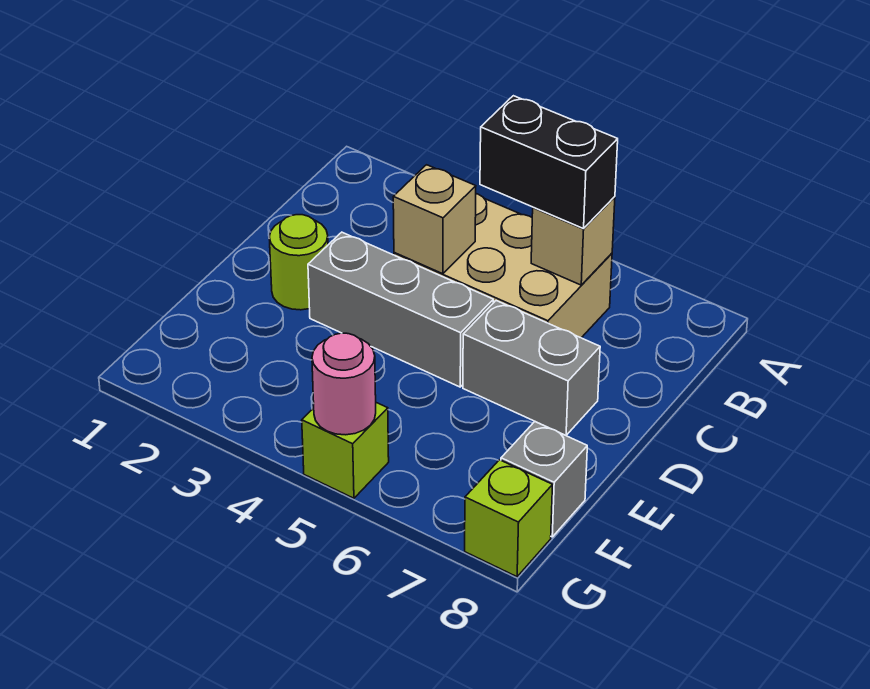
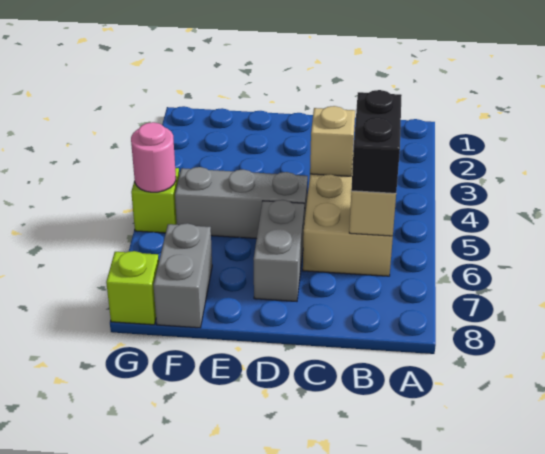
lime 1x1 round brick [269,215,328,310] -> none
grey 1x3 brick [308,232,493,387] -> grey 1x3 brick turned to [175,167,308,239]
grey 1x1 brick [501,422,587,537] -> grey 1x2 brick [154,223,212,328]

